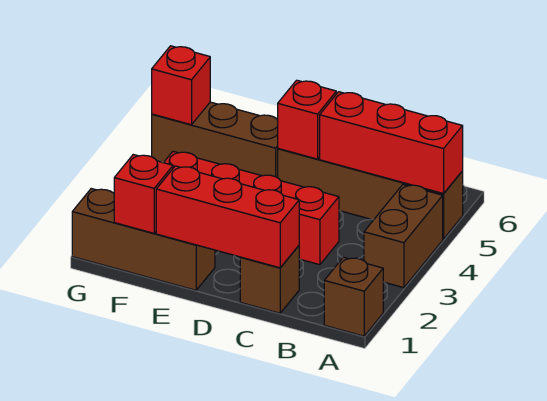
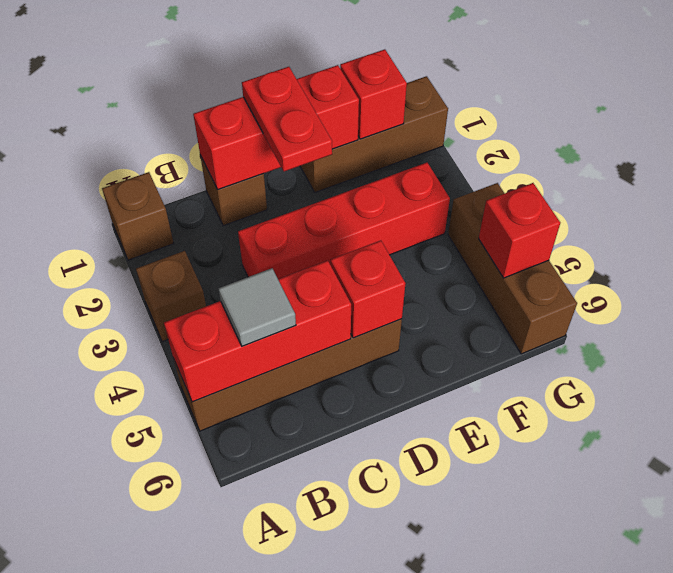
brown 1x2 brick [364,185,443,288] -> brown 1x1 brick [136,251,206,342]
none -> grey 1x1 tile [218,268,296,346]
none -> red 1x2 plate [242,67,332,171]
brown 1x3 brick [152,102,278,178] -> brown 1x3 brick turned to [448,183,577,354]

